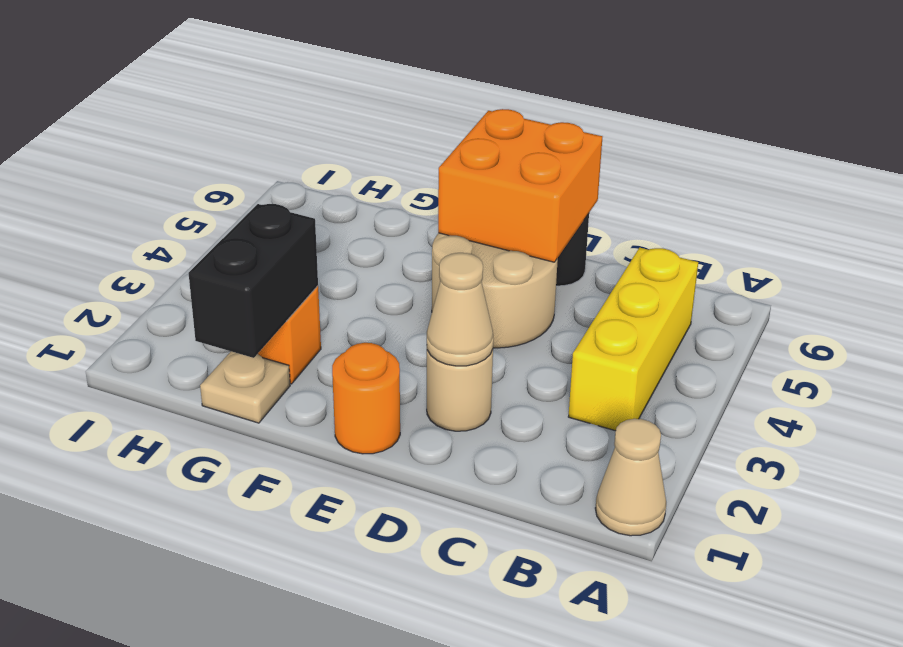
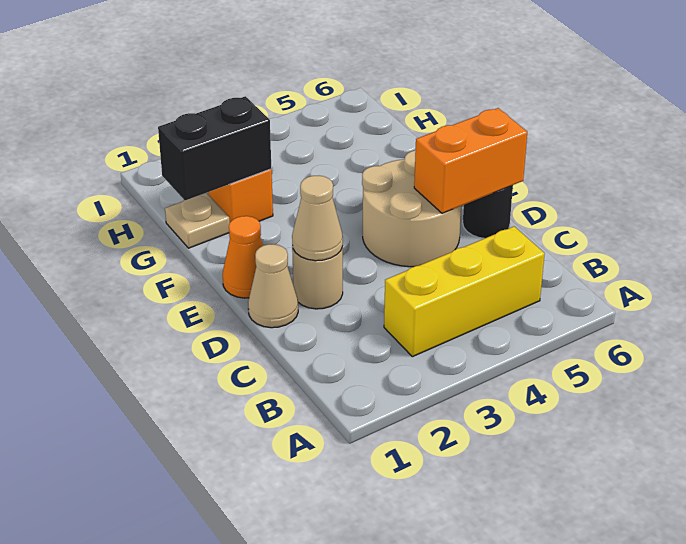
tan 1x1 cone [595,419,666,536] -> tan 1x1 cone moved to [248,244,298,328]
orange 2x2 brick [438,109,602,262] -> orange 1x2 brick [414,108,527,213]
orange 1x1 round brick [332,343,400,454] -> orange 1x1 cone [223,216,263,298]

